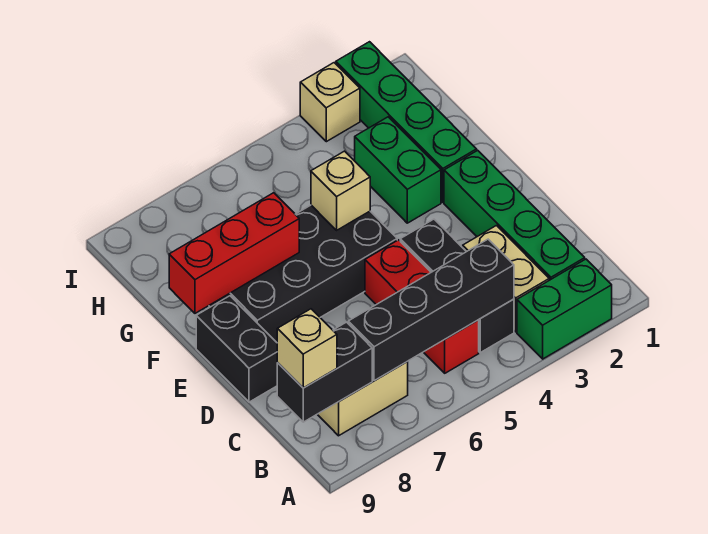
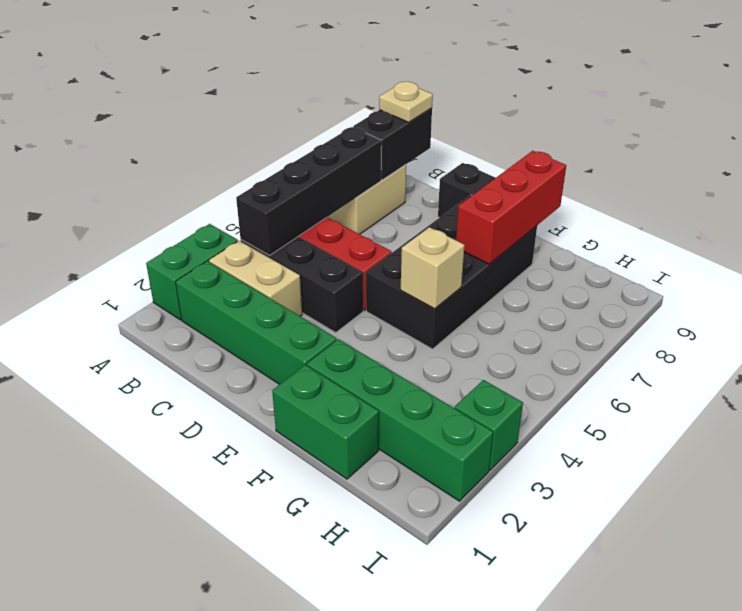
tan 1x1 brick [277,309,337,388] -> tan 1x1 plate [379,82,433,122]
green 1x2 brick [355,117,441,223] -> green 1x2 brick moved to [272,365,379,479]
tan 1x1 brick [300,63,360,142] -> green 1x1 brick [455,380,523,470]

